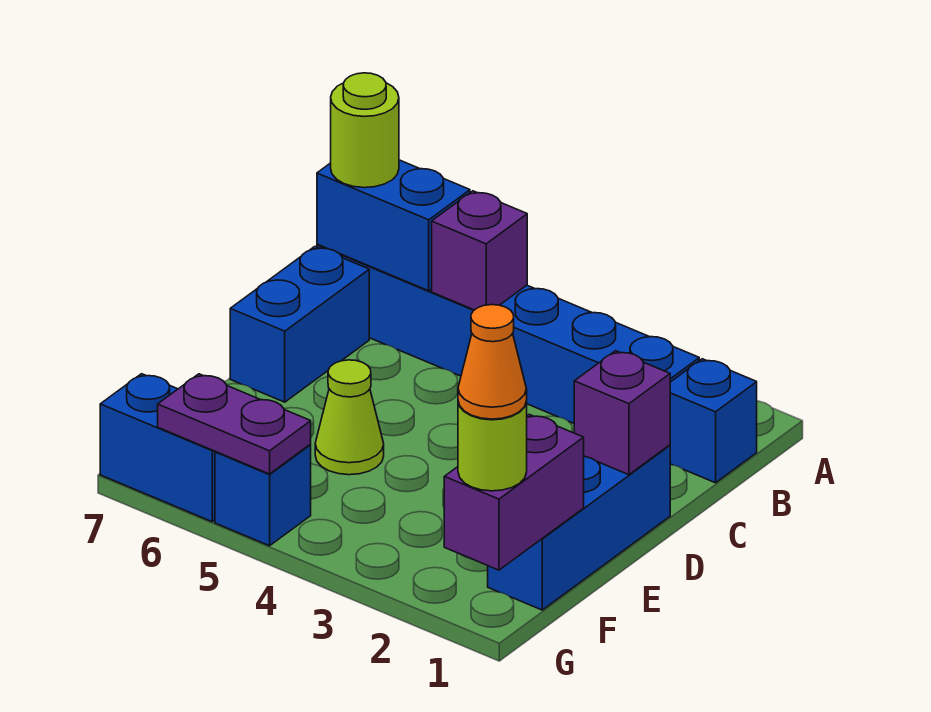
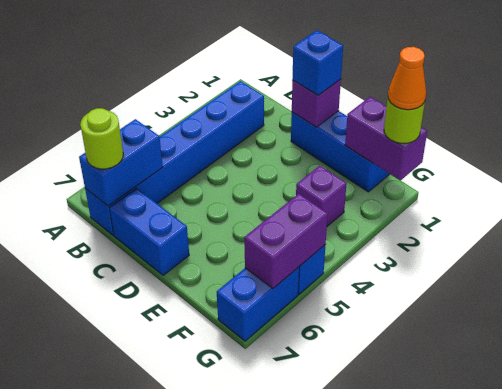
blue 1x1 brick [670,359,757,483] -> blue 1x1 brick moved to [292,30,343,95]
purple 1x1 brick [432,191,527,310] -> purple 1x1 brick moved to [296,166,347,226]
lime 1x1 cone [315,360,384,475] -> none
purple 1x2 plate [158,374,311,474] -> purple 1x2 brick [244,194,328,288]

